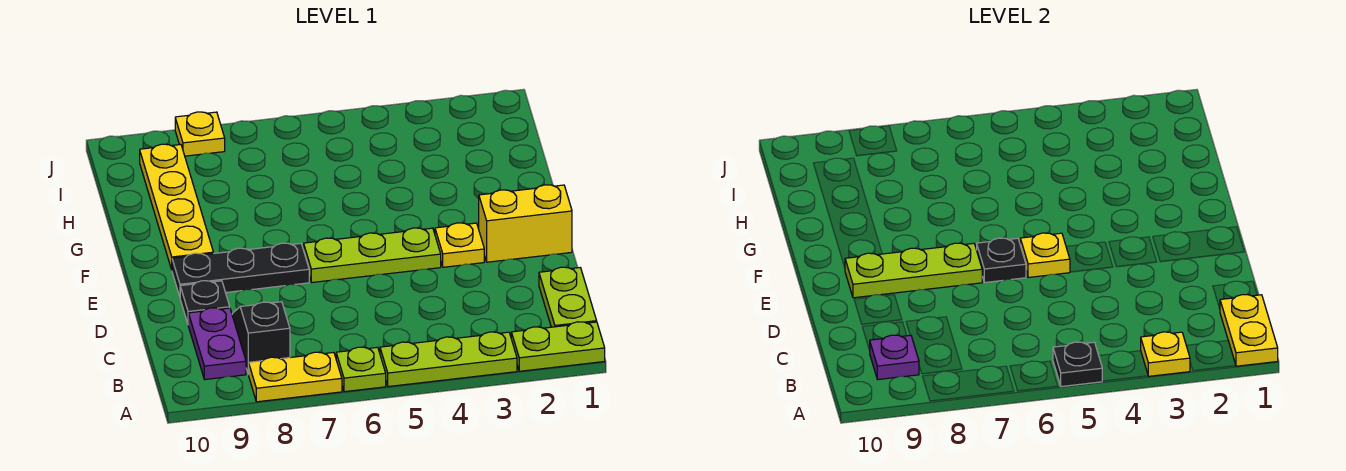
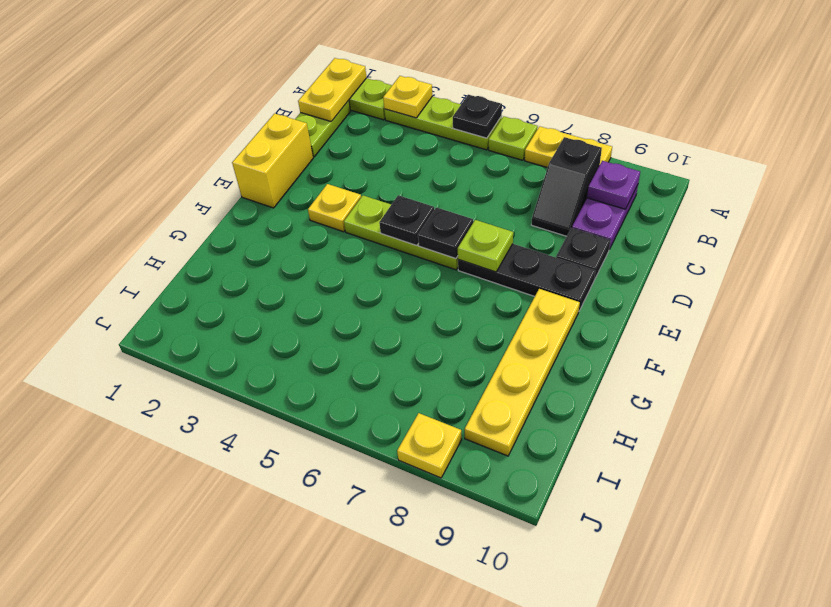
yellow 1x2 brick [479,185,572,262] -> yellow 1x2 brick turned to [232,113,313,208]
yellow 1x1 plate [1020,233,1070,278] -> black 1x1 plate [379,195,434,246]
lime 1x3 plate [845,243,982,298] -> lime 1x1 plate [458,220,513,272]

